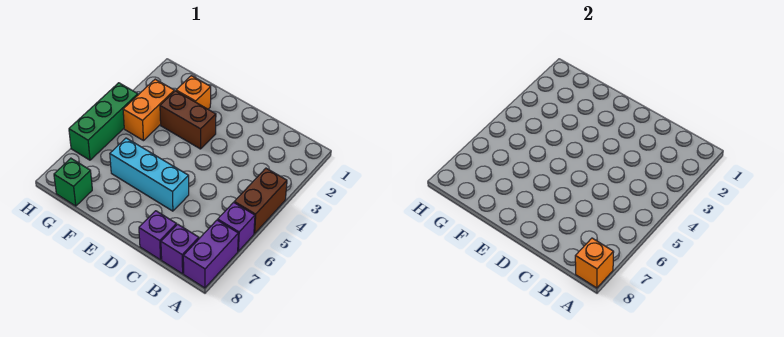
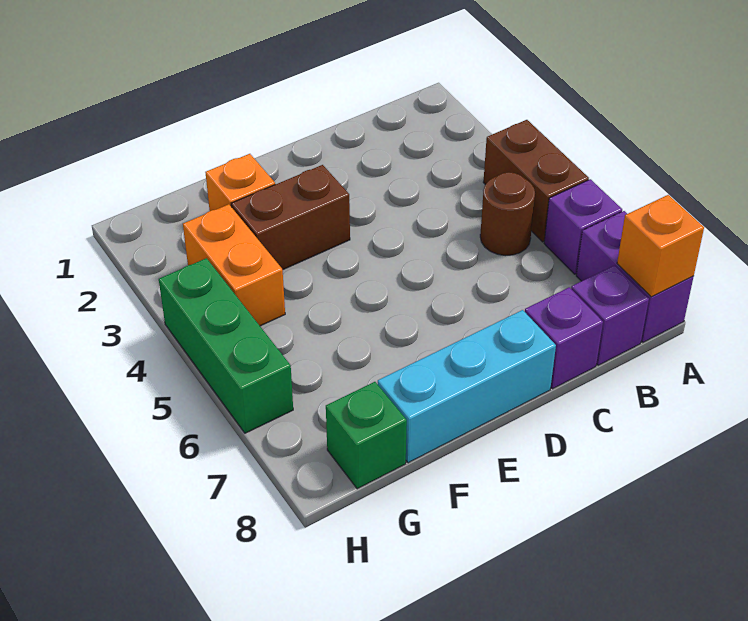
none -> brown 1x1 round brick [480,172,535,256]
cyan 1x3 brick [110,138,189,211] -> cyan 1x3 brick moved to [378,310,556,463]

